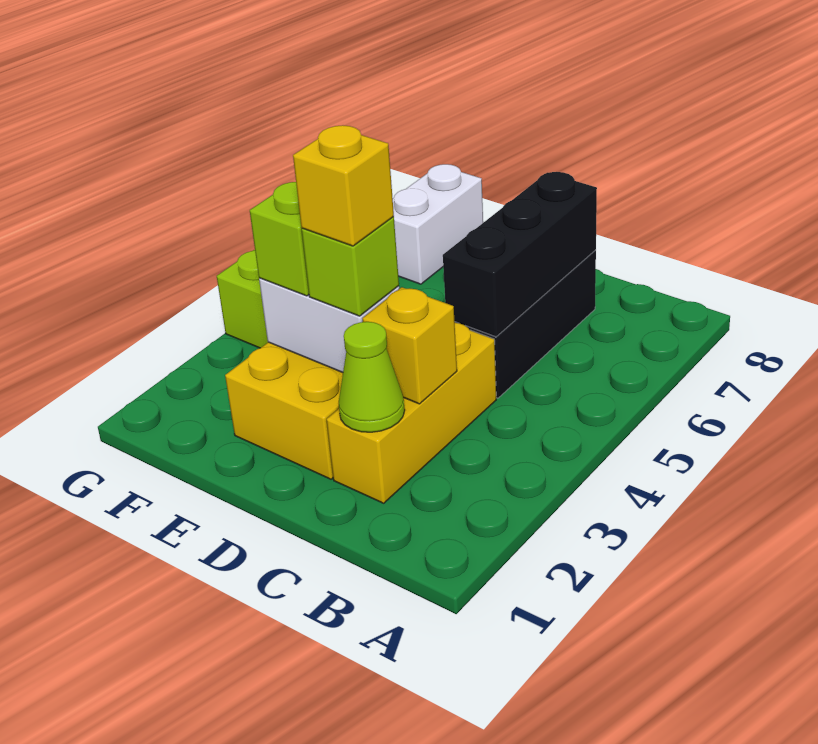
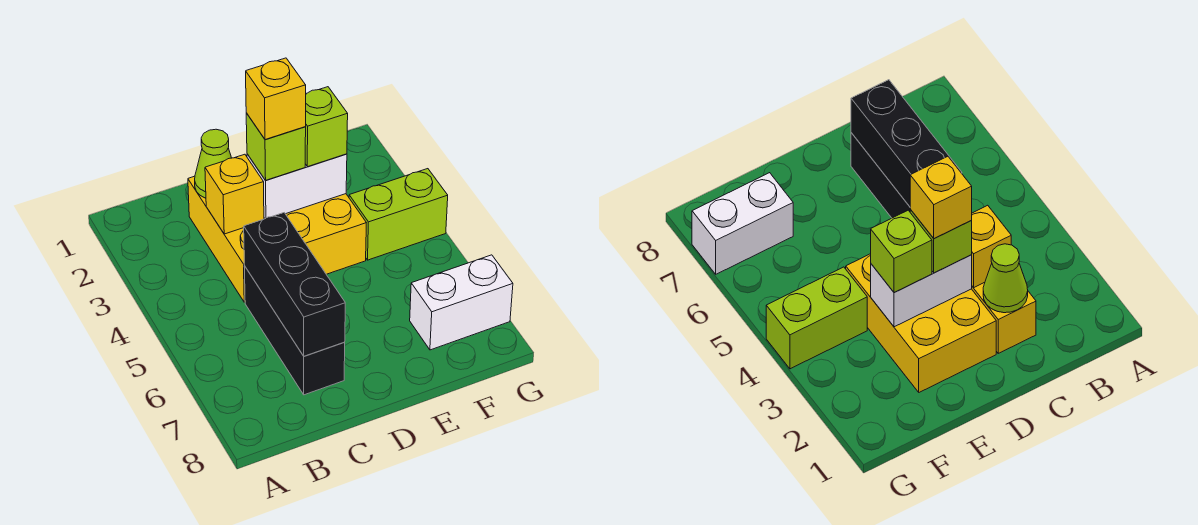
white 1x2 brick [393,164,483,284] -> white 1x2 brick turned to [410,255,513,350]

